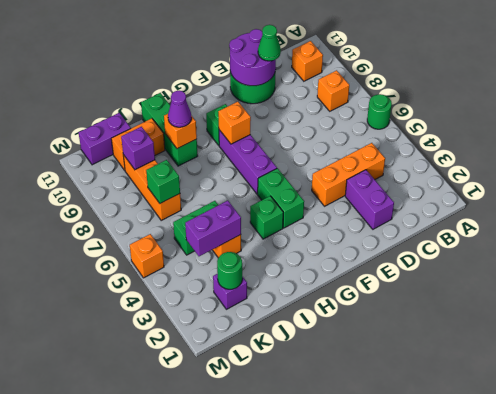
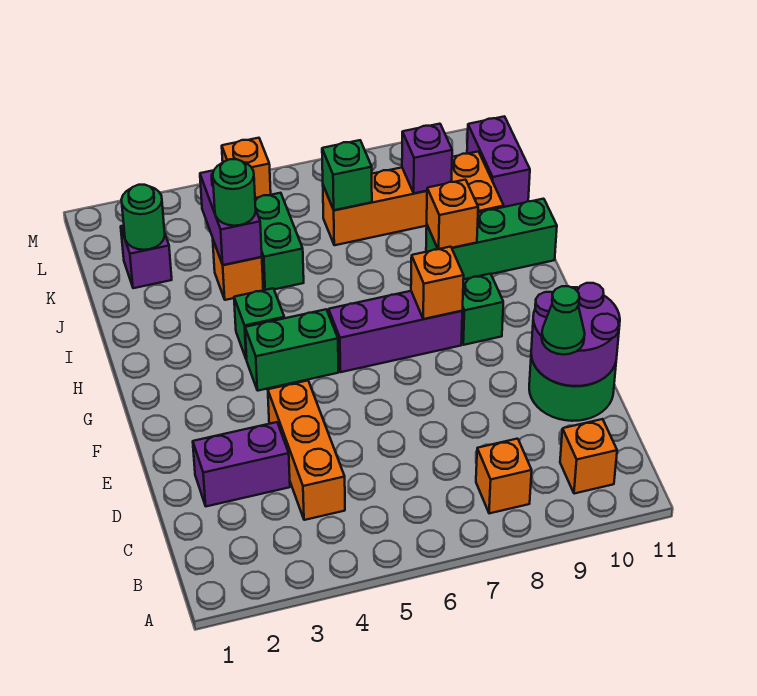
green 1x1 round brick [367,94,392,129] -> green 1x1 round brick moved to [213,159,256,226]
purple 1x1 cone [168,91,191,127] -> none

